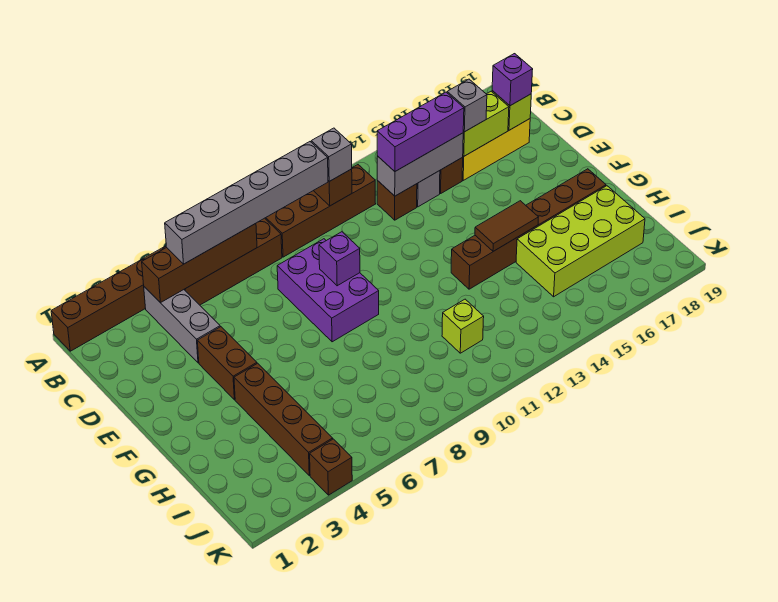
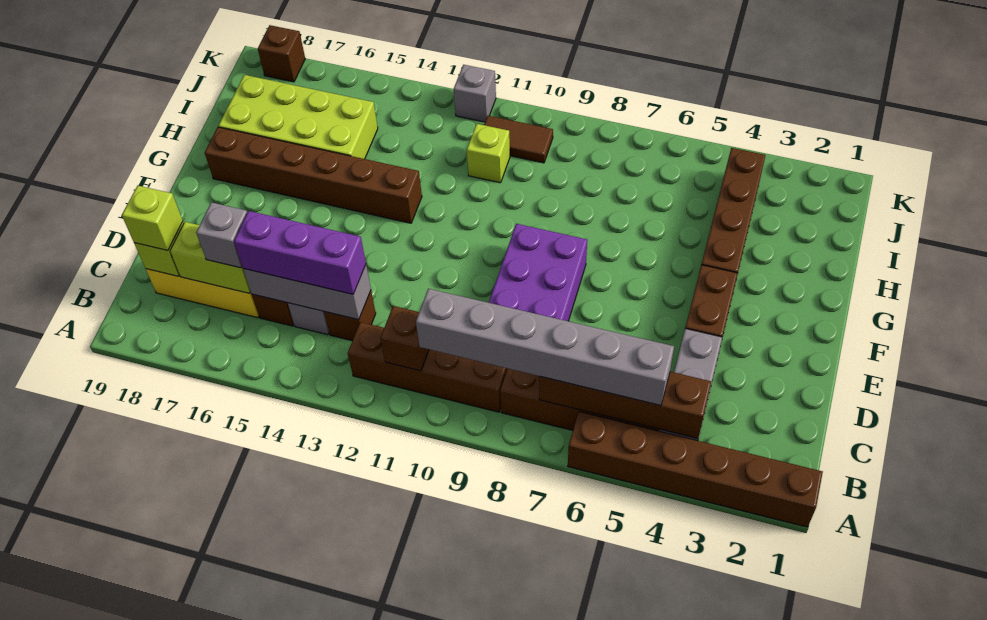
grey 1x1 brick [311,128,352,181] -> grey 1x1 brick moved to [454,65,496,122]
purple 1x1 brick [492,54,533,106] -> lime 1x1 brick [122,186,183,251]
purple 1x1 brick [319,232,360,286] -> none
brown 1x2 tile [475,201,538,251] -> brown 1x2 tile moved to [484,116,553,163]
brown 1x1 brick [310,439,352,495] -> brown 1x1 brick moved to [258,25,305,82]

